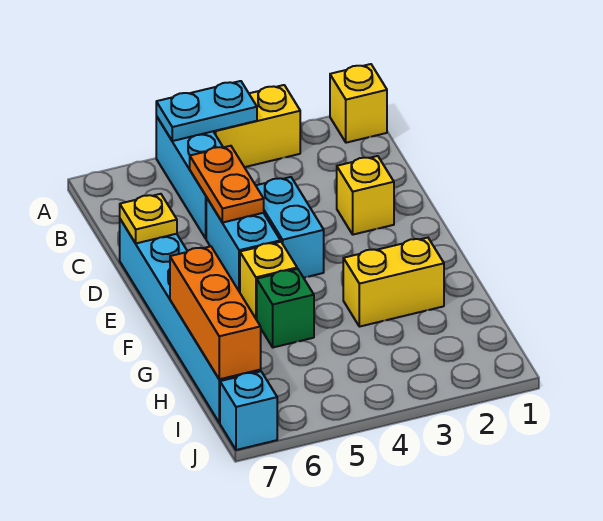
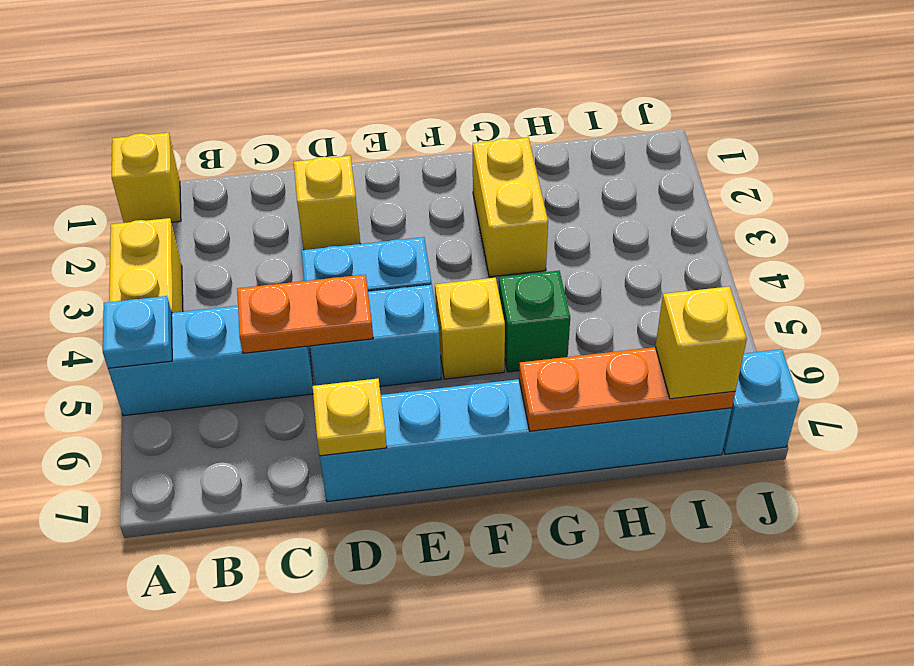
cyan 1x2 plate [156,81,257,141] -> cyan 1x1 plate [103,296,172,368]
orange 1x3 brick [170,246,261,379] -> orange 1x3 plate [519,347,735,431]
none -> yellow 1x1 brick [656,286,747,399]

